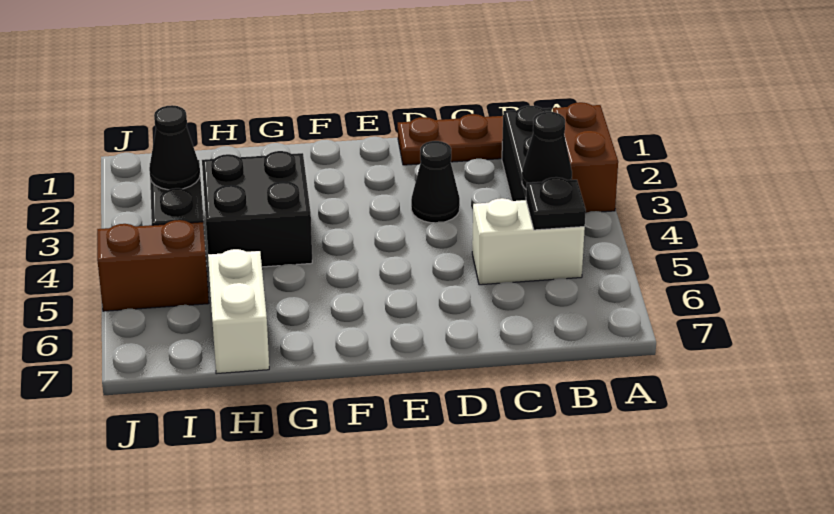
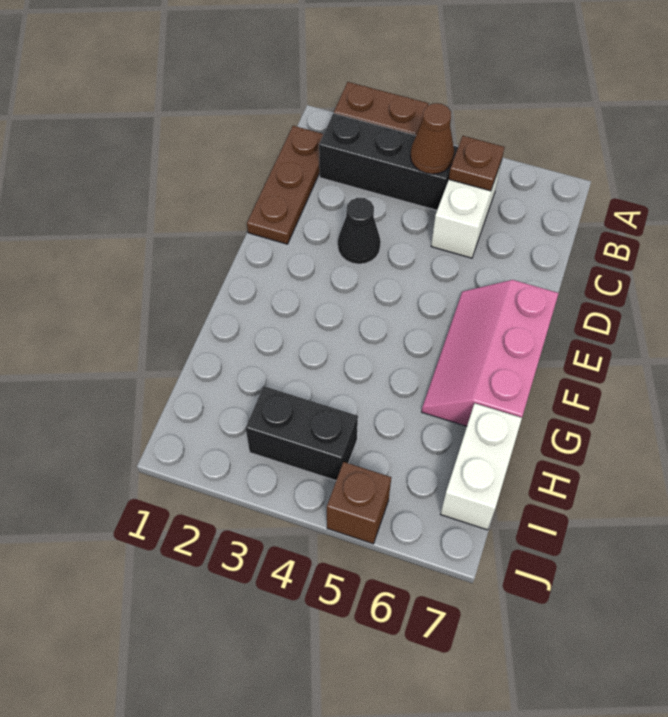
black 1x1 cone [522,112,572,189] -> brown 1x1 cone [410,103,454,174]
black 1x1 plate [526,177,586,230] -> brown 1x1 plate [449,136,505,191]
none -> pink 2x3 slope [422,280,559,426]
black 2x2 brick [202,151,312,267] -> none
white 1x2 brick [208,249,269,374] -> white 1x2 brick turned to [441,403,522,530]
black 1x1 cone [149,105,200,190] -> none
brown 1x2 brick [97,220,209,311] -> brown 1x1 brick [327,462,391,544]

